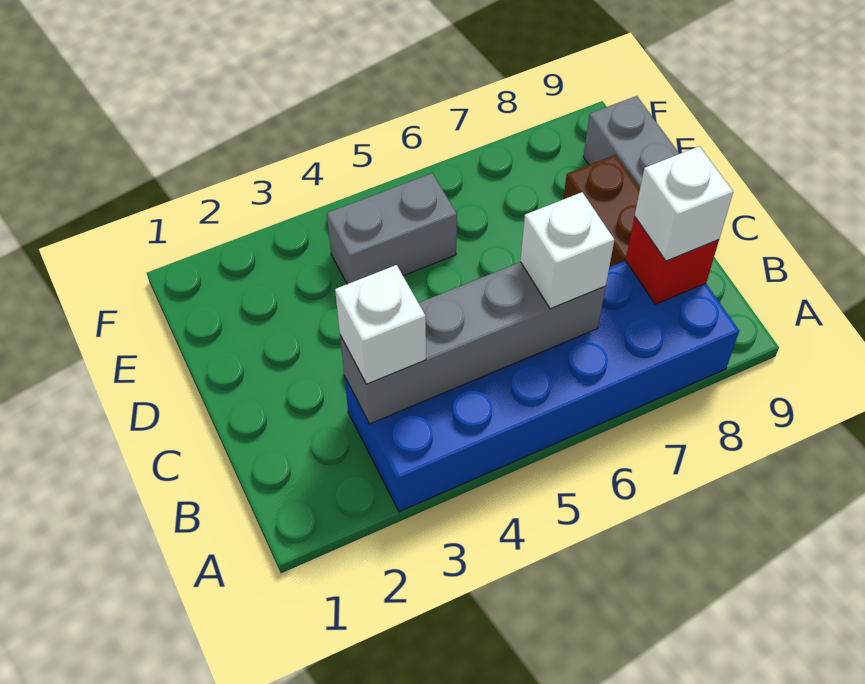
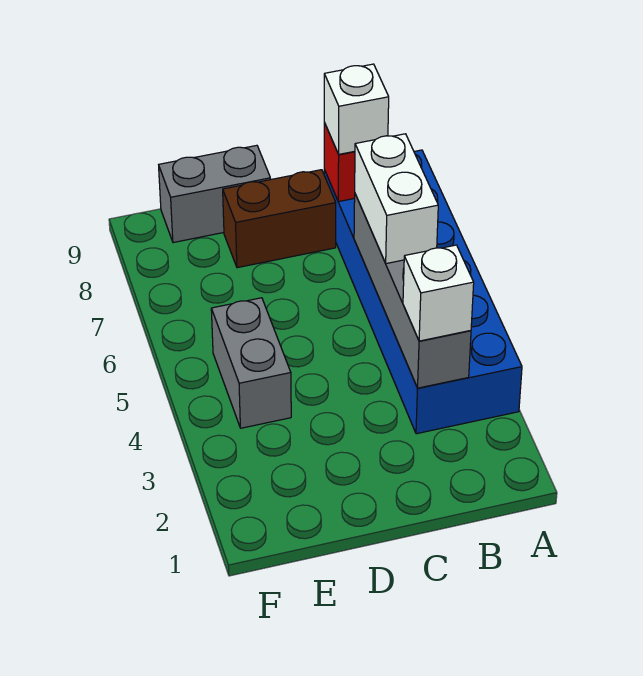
white 1x1 brick [521,192,614,309] -> white 1x2 brick [355,134,438,264]

